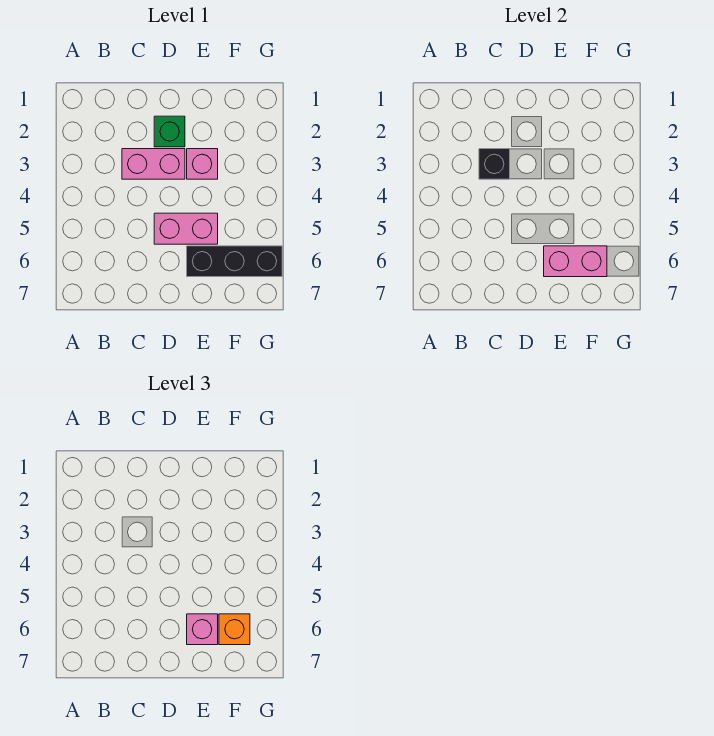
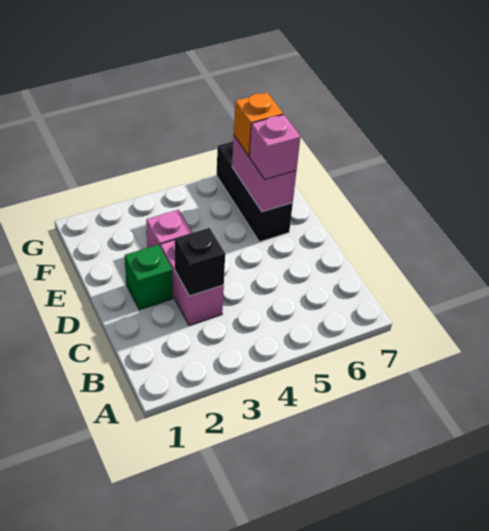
pink 1x2 brick [154,213,218,244] -> none

